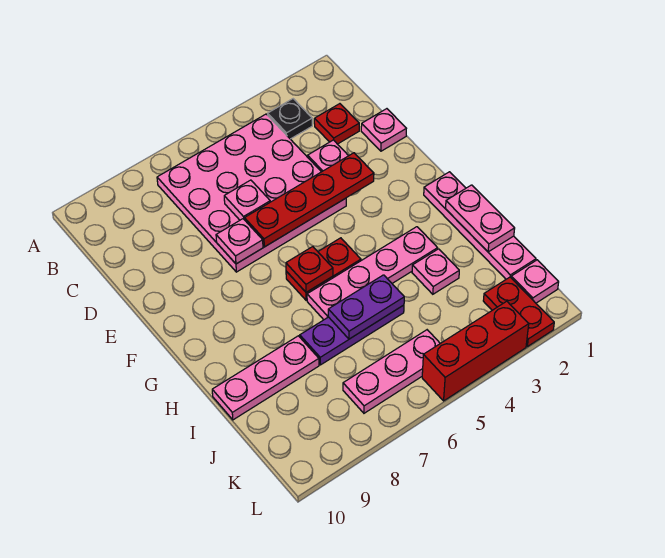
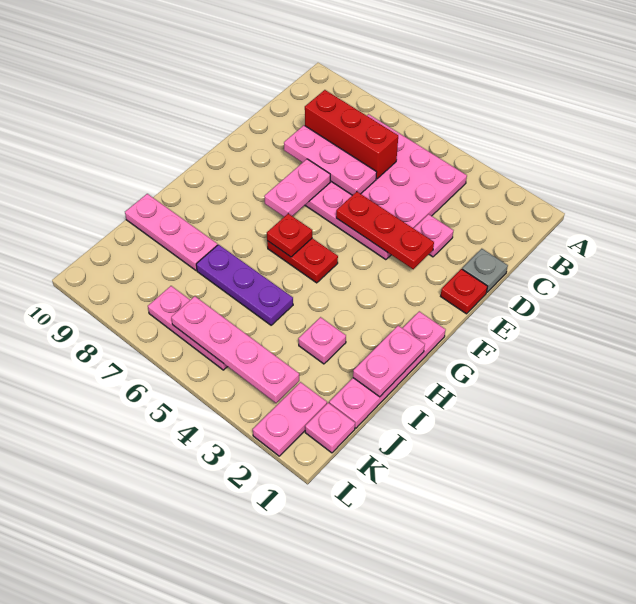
black 1x1 plate [268,99,312,139] -> none
red 1x1 plate [314,104,359,144] -> red 1x1 plate moved to [441,269,488,314]
pink 1x1 plate [361,109,406,151] -> grey 1x1 plate [462,249,508,292]
pink 1x1 plate [224,180,270,220] -> pink 1x3 plate [284,125,377,195]
red 1x4 plate [245,153,374,247] -> red 1x3 plate [336,192,434,269]
pink 1x1 plate [216,219,263,264] -> pink 1x2 plate [264,159,330,217]
pink 1x4 plate [307,227,438,320] -> pink 1x4 plate moved to [171,296,299,403]
purple 1x2 plate [328,275,404,339] -> none
red 1x2 plate [483,277,554,347] -> pink 1x2 plate [253,382,327,456]
red 1x3 brick [422,301,529,401] -> red 1x3 brick moved to [305,90,398,179]

